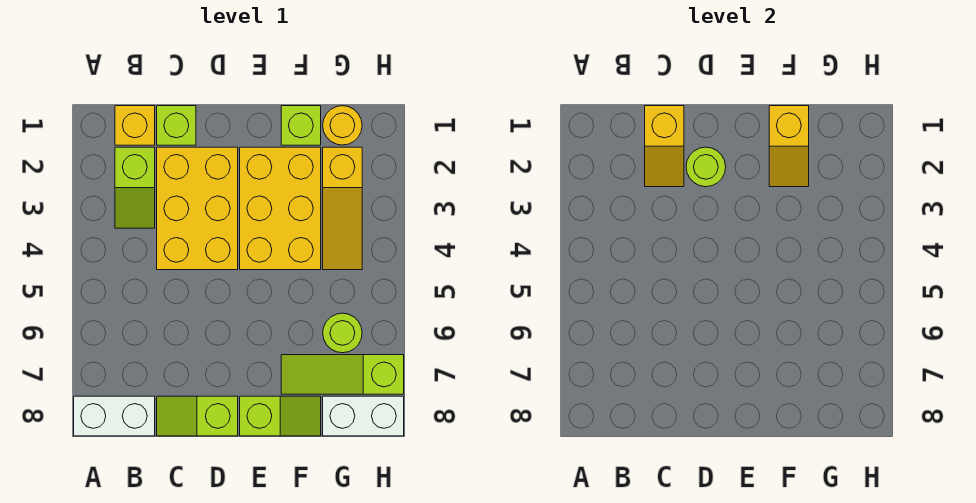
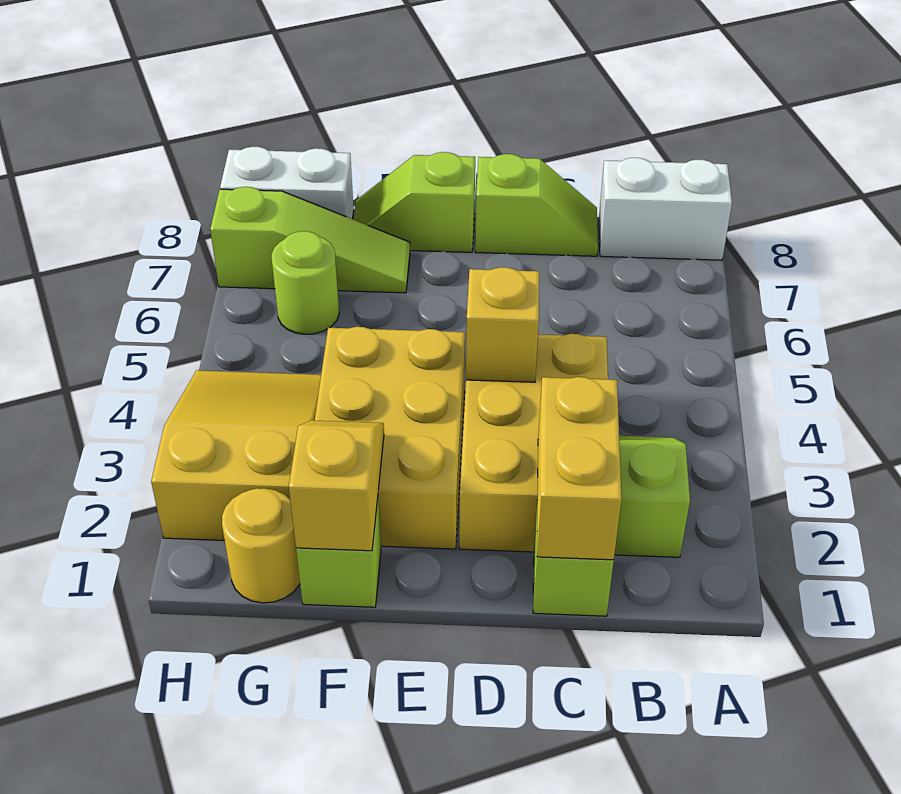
yellow 1x1 brick [115,106,155,145] -> yellow 1x1 brick moved to [466,267,539,382]
yellow 1x2 slope [645,106,684,187] -> yellow 1x2 brick [537,377,622,560]
lime 1x1 round brick [686,147,726,187] -> none
yellow 1x3 slope [323,147,362,270] -> yellow 2x3 slope [151,370,321,540]

